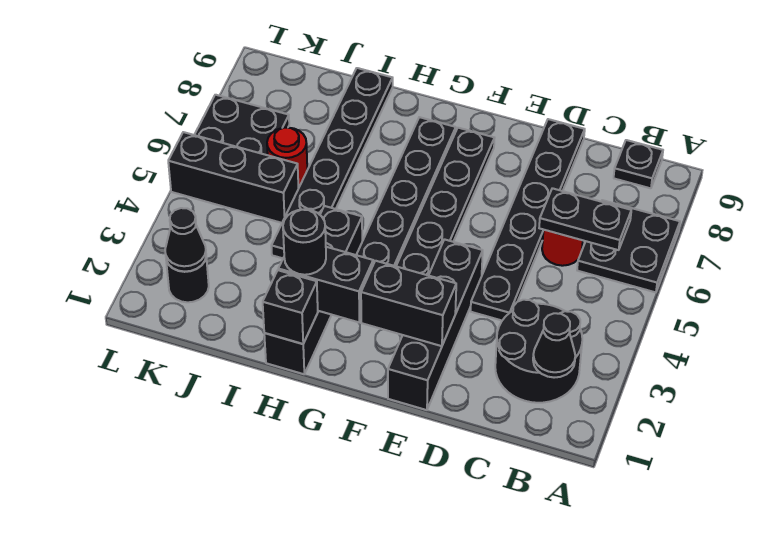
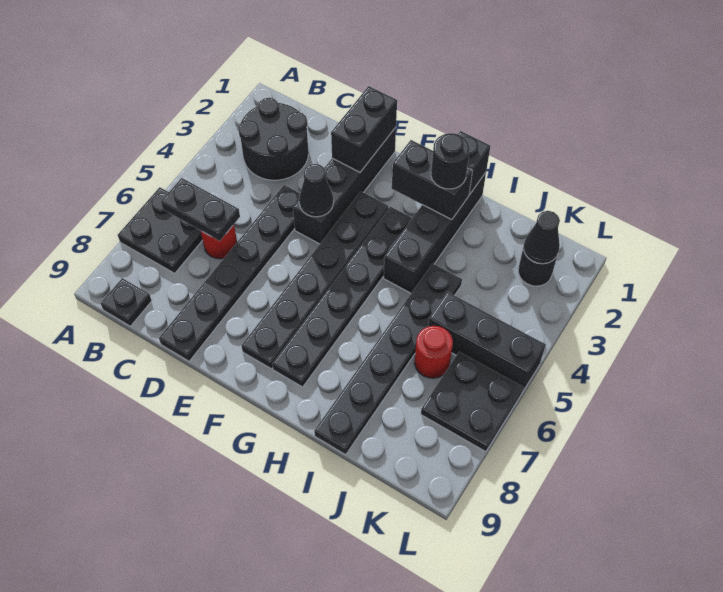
black 1x1 cone [533,313,575,378] -> black 1x1 cone moved to [299,164,334,217]
black 1x2 brick [361,261,456,346] -> black 1x2 brick turned to [331,86,397,172]

